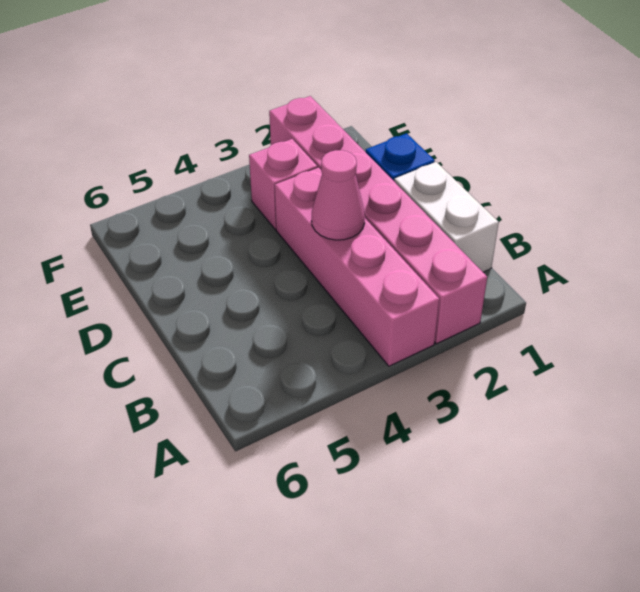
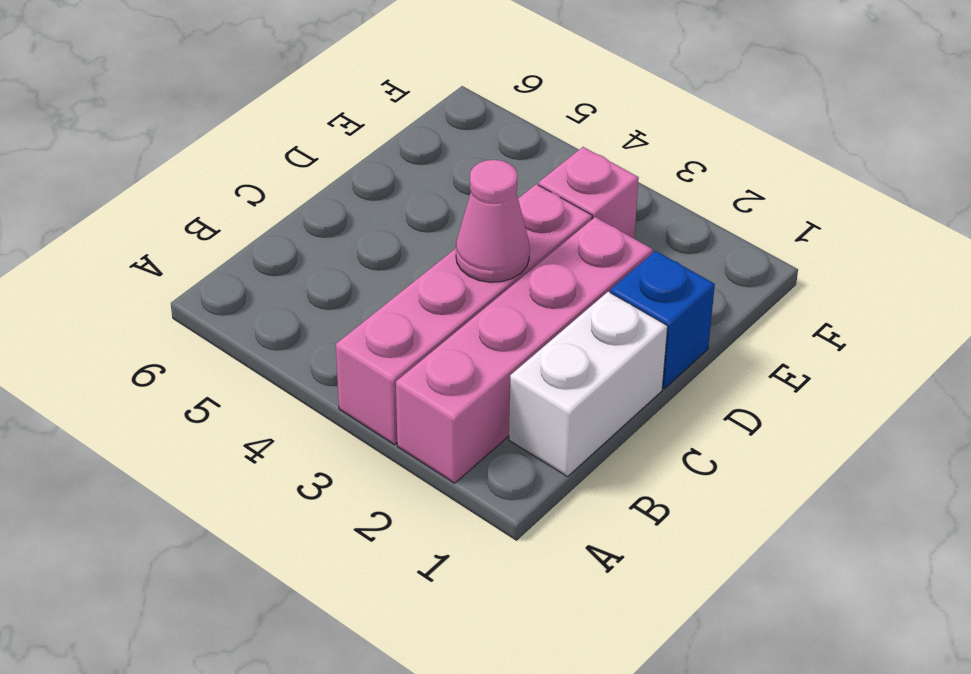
pink 1x6 brick [269,96,487,344] -> pink 1x4 brick [396,217,653,483]

